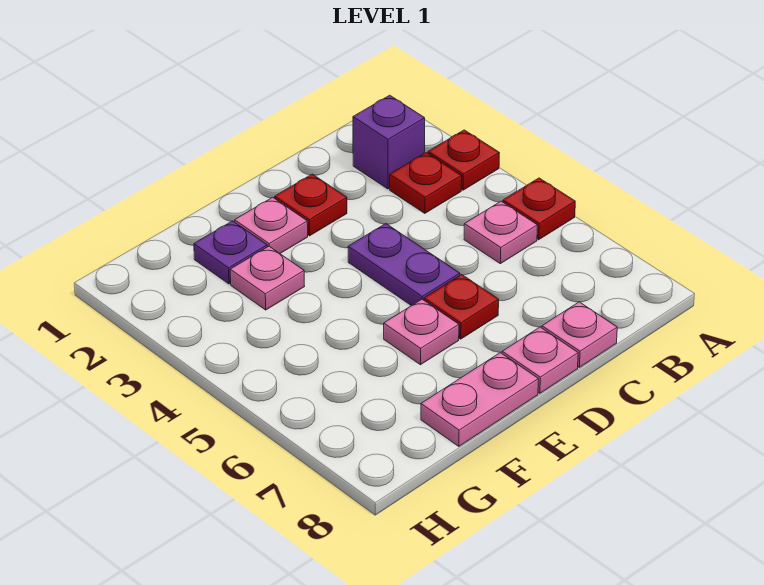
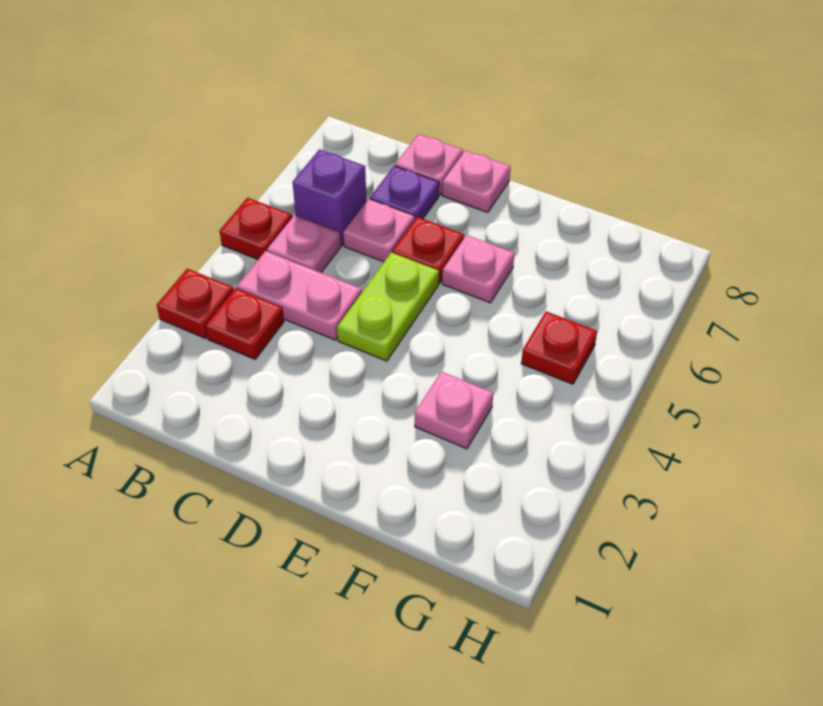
purple 1x1 brick [353,95,425,189] -> purple 1x1 brick moved to [293,149,367,246]
red 1x1 plate [275,174,347,236] -> red 1x1 plate moved to [521,311,597,384]
purple 1x2 plate [348,224,460,306] -> lime 1x2 plate [337,252,439,361]
pink 1x1 plate [235,197,308,253] -> pink 1x1 plate moved to [343,199,415,262]
pink 1x2 plate [421,353,538,446] -> pink 1x2 plate moved to [237,251,362,340]
purple 1x1 plate [194,221,267,284] -> purple 1x1 plate moved to [370,166,439,219]

